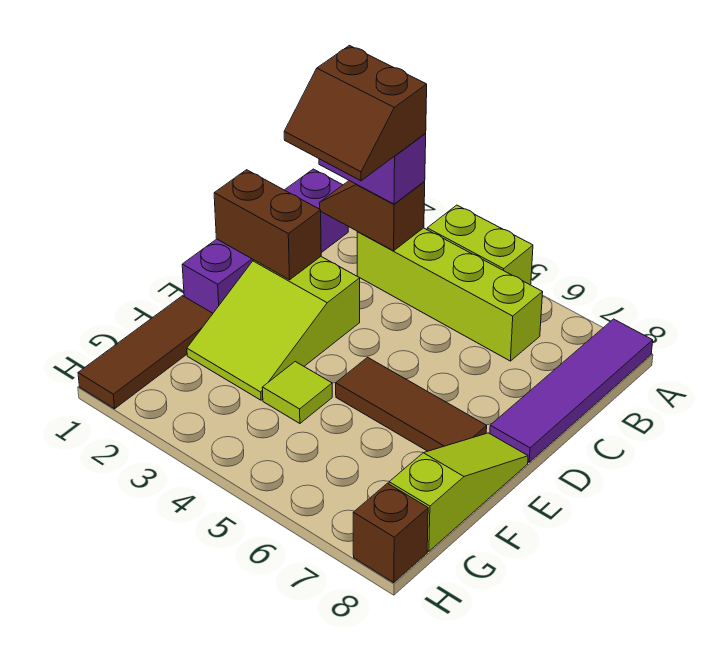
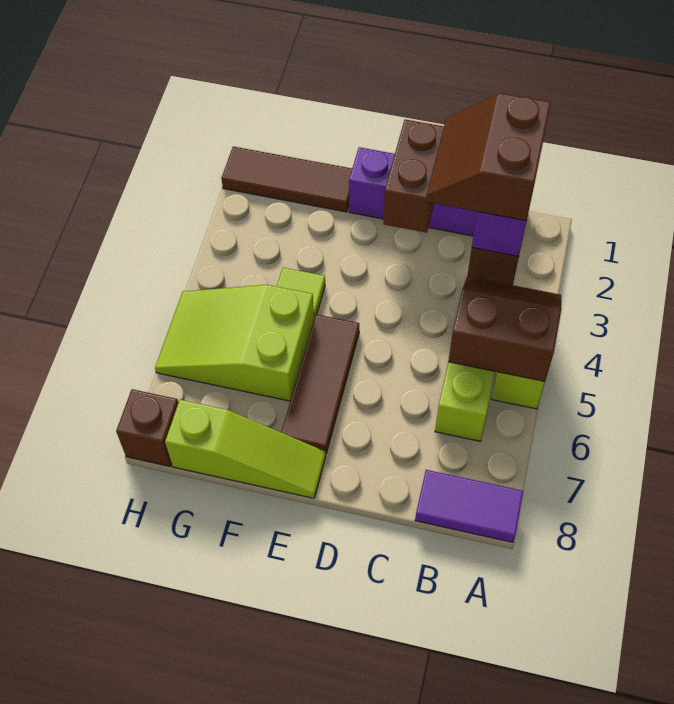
none -> brown 2x2 slope [448,277,561,381]
purple 1x4 tile [490,319,653,462] -> purple 1x2 tile [415,470,523,542]
lime 2x3 slope [187,257,360,400] -> lime 2x3 slope moved to [155,285,314,401]

